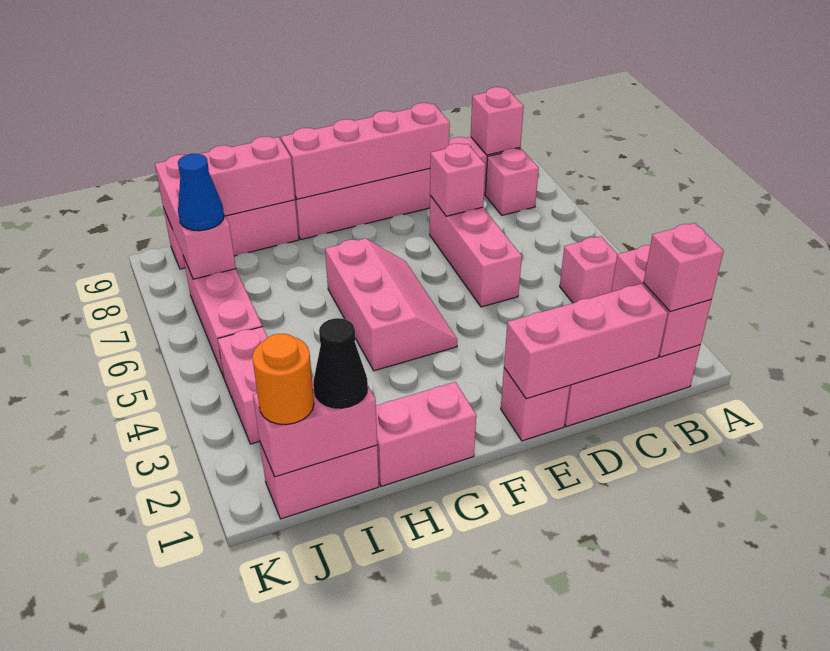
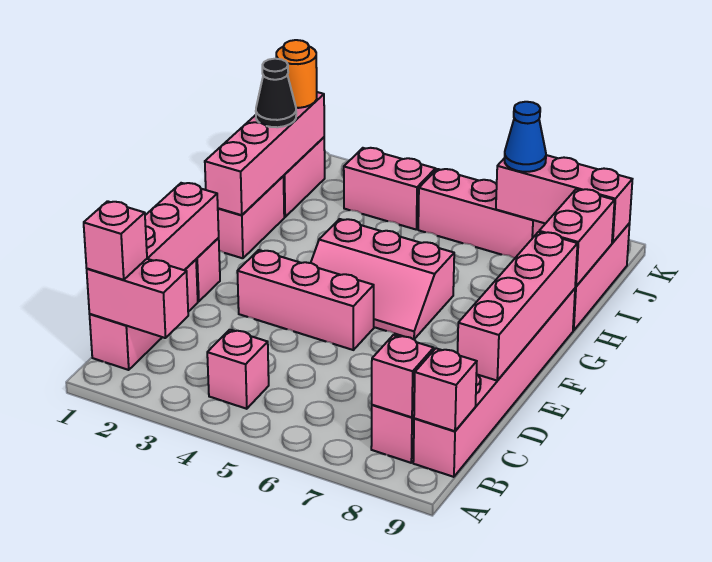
pink 1x3 brick [430,196,522,307] -> pink 1x3 brick moved to [237,250,374,350]
pink 1x1 brick [430,143,485,216] -> pink 1x1 brick moved to [372,335,434,417]
pink 1x2 brick [253,377,377,477] -> pink 1x4 brick [205,92,324,215]

